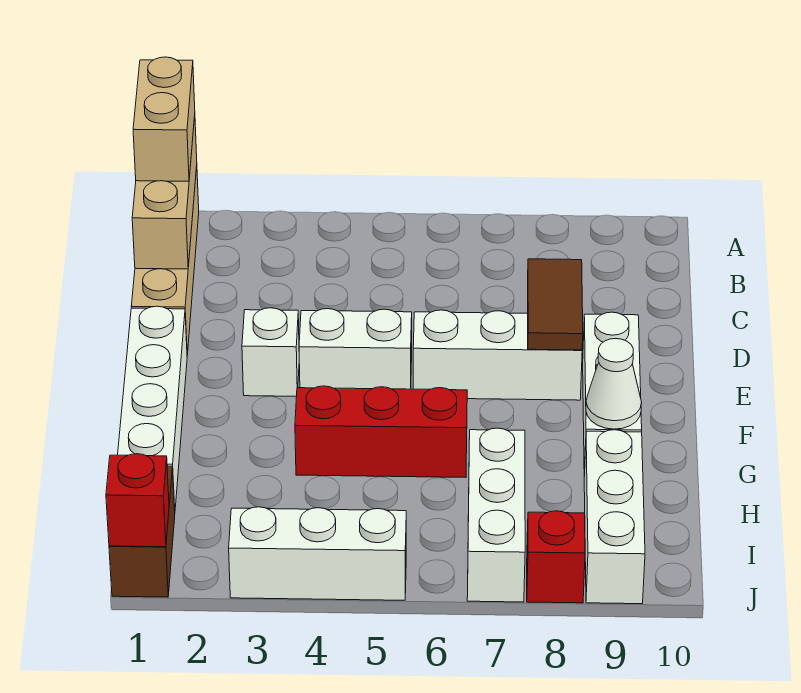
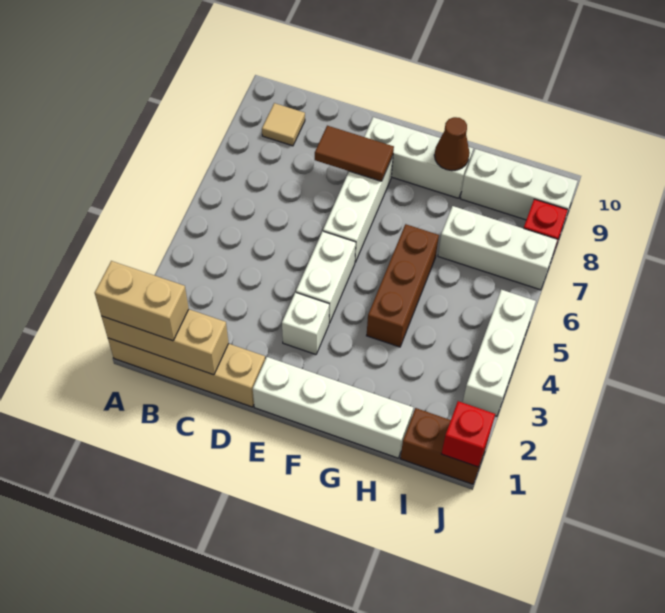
none -> tan 1x1 tile [262,103,305,146]
red 1x3 brick [295,386,467,477] -> brown 1x3 brick [367,224,439,347]
white 1x1 cone [586,339,642,429] -> brown 1x1 cone [434,117,470,171]

